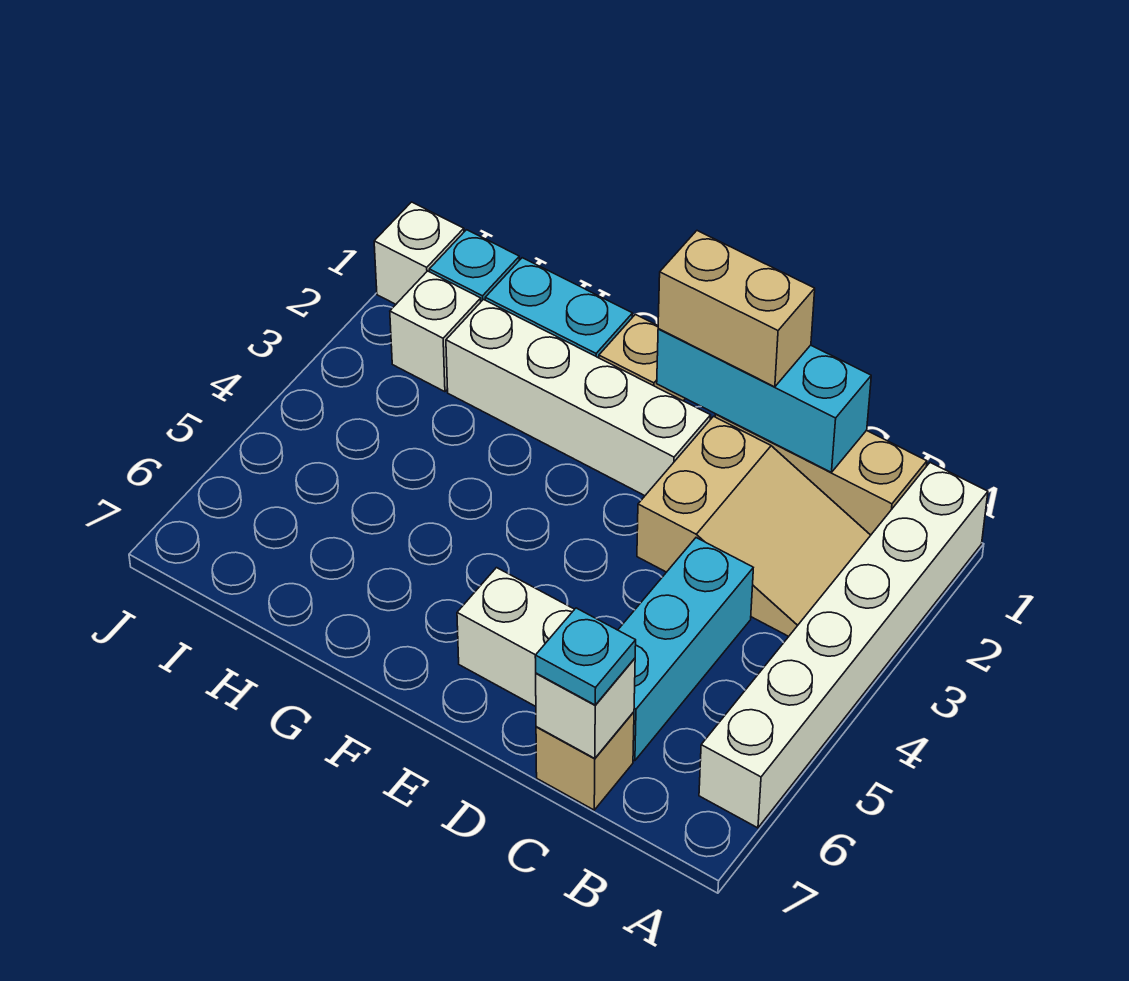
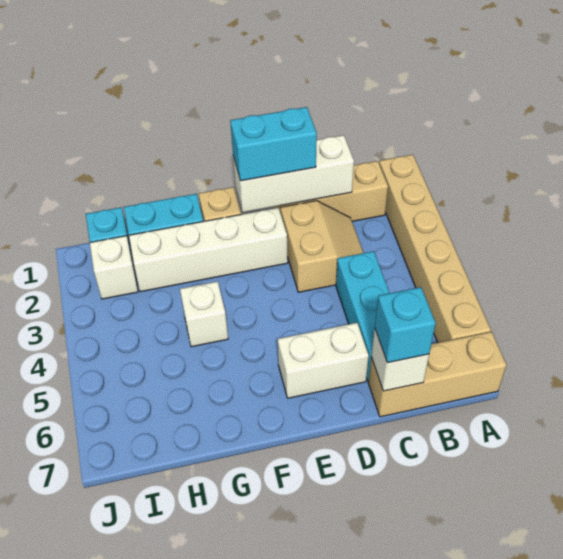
white 1x6 brick [699,463,988,828] -> tan 1x6 brick [379,155,491,343]
tan 2x3 slope [637,416,871,636] -> tan 2x2 slope [281,201,364,292]
cyan 1x3 brick [657,329,871,472] -> white 1x3 brick [233,135,354,212]
tan 1x1 brick [536,712,634,810] -> tan 1x3 brick [368,332,506,417]
cyan 1x1 plate [535,608,636,705] -> cyan 1x1 brick [375,287,436,363]
tan 1x2 brick [658,231,815,387] -> cyan 1x2 brick [230,107,317,181]
white 1x1 brick [374,202,464,304] -> white 1x1 brick moved to [180,281,228,347]

